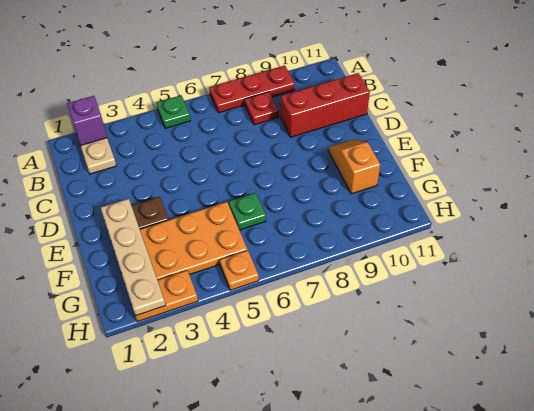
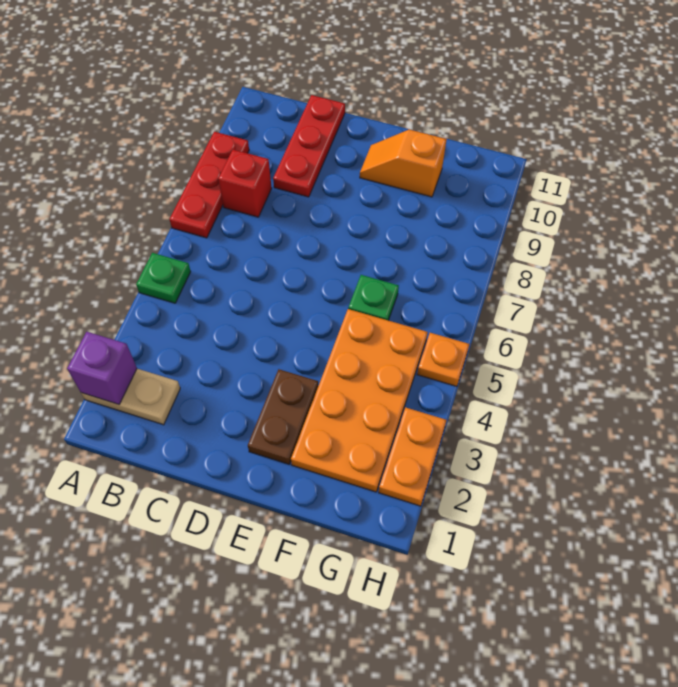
red 1x1 plate [245,92,279,125] -> red 1x1 brick [218,150,272,217]
red 1x3 brick [281,73,370,137] -> red 1x3 plate [273,95,345,197]
tan 1x4 plate [101,199,166,316] -> none

